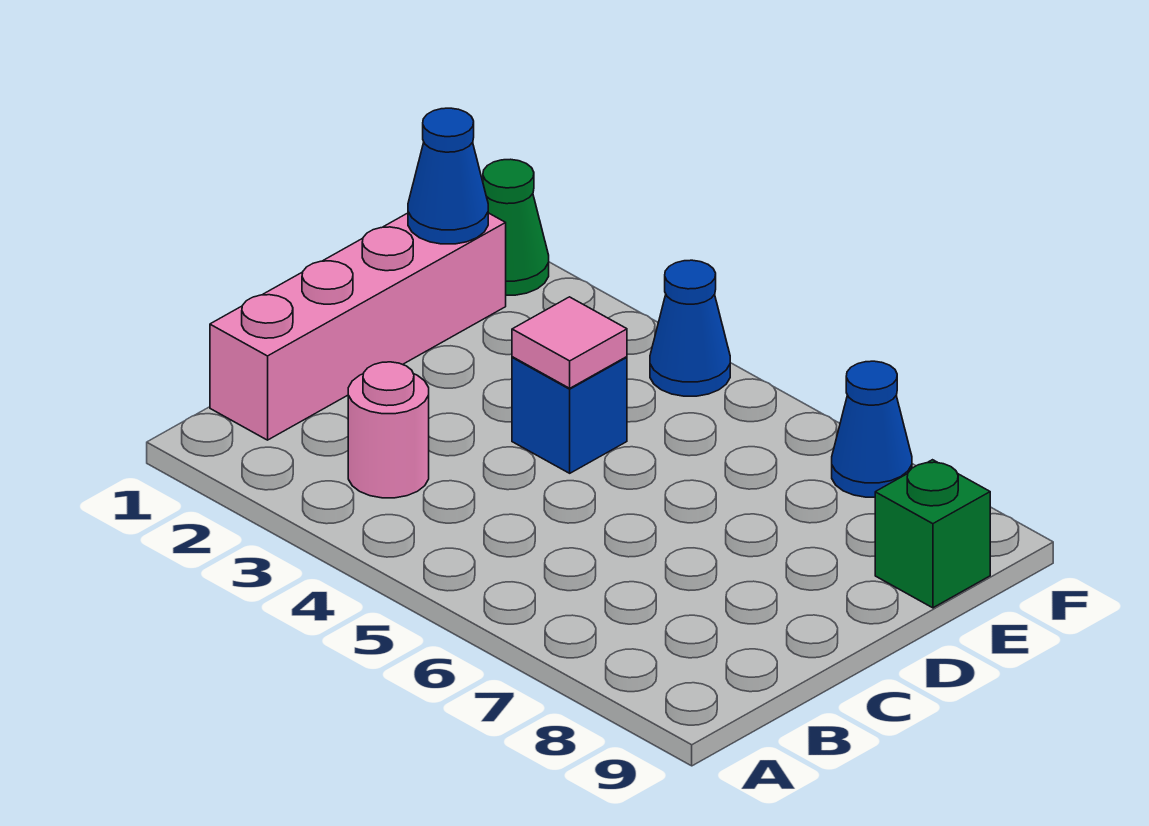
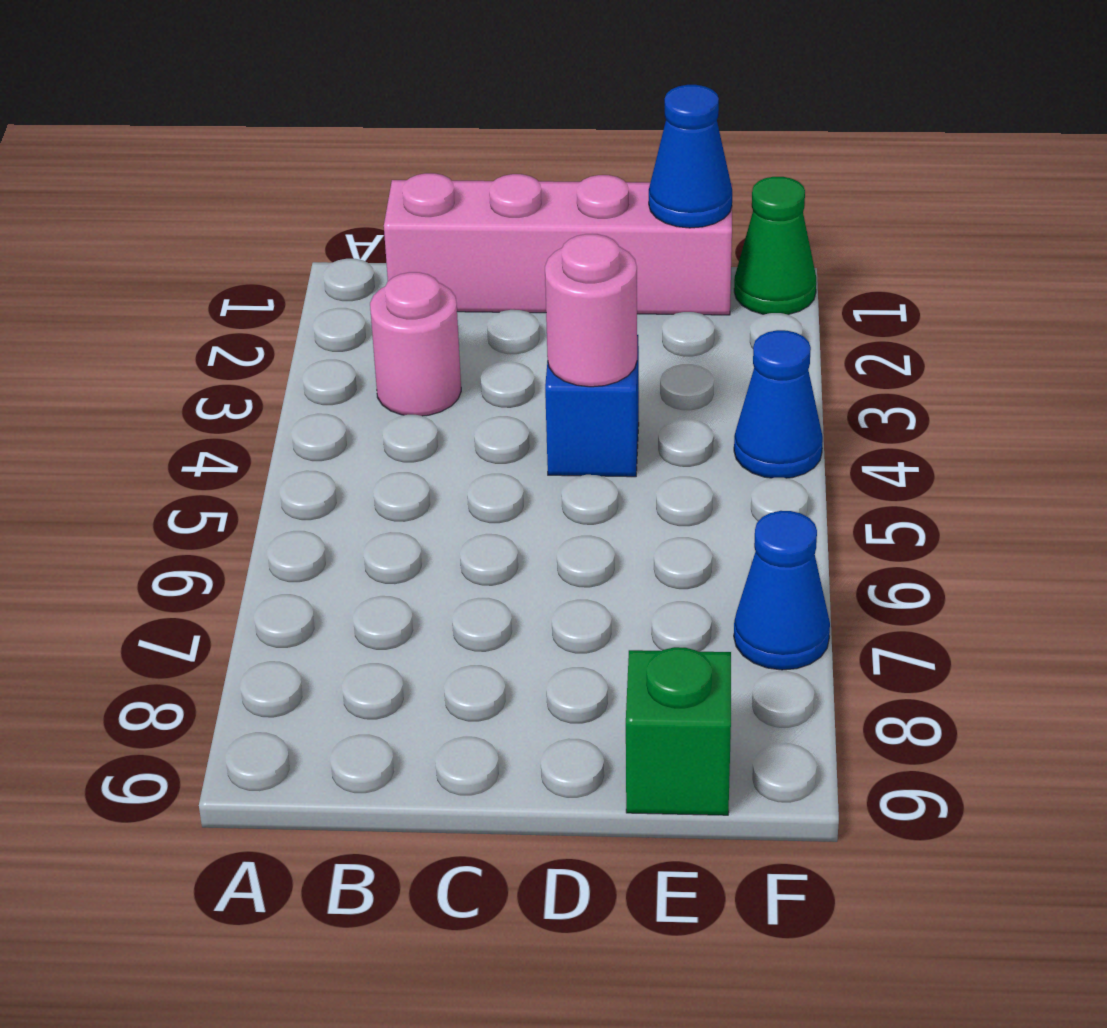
pink 1x1 tile [512,297,627,388] -> pink 1x1 round brick [545,234,637,387]

